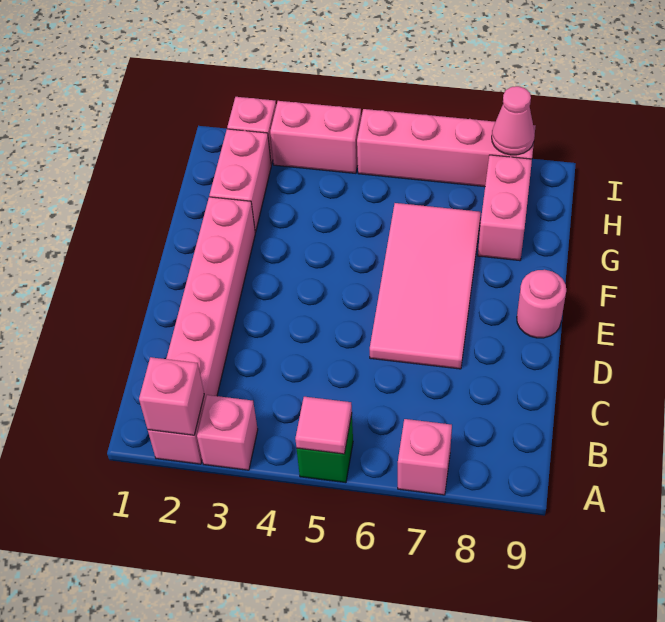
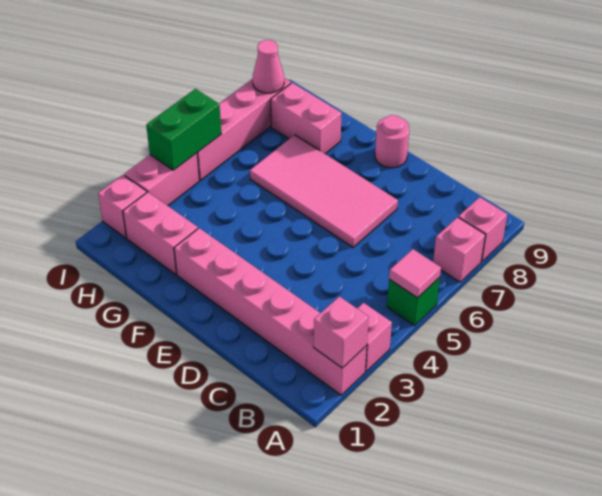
none -> pink 1x1 brick [459,197,507,261]
none -> green 1x2 brick [146,89,221,170]

